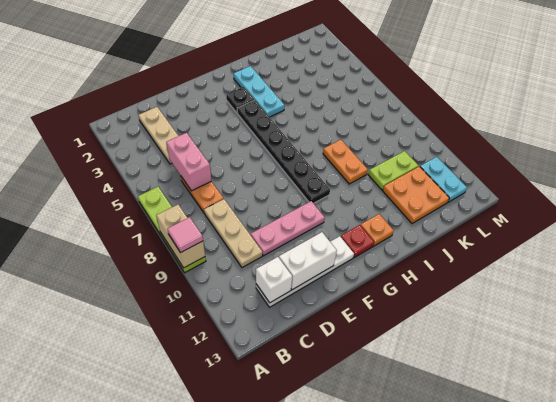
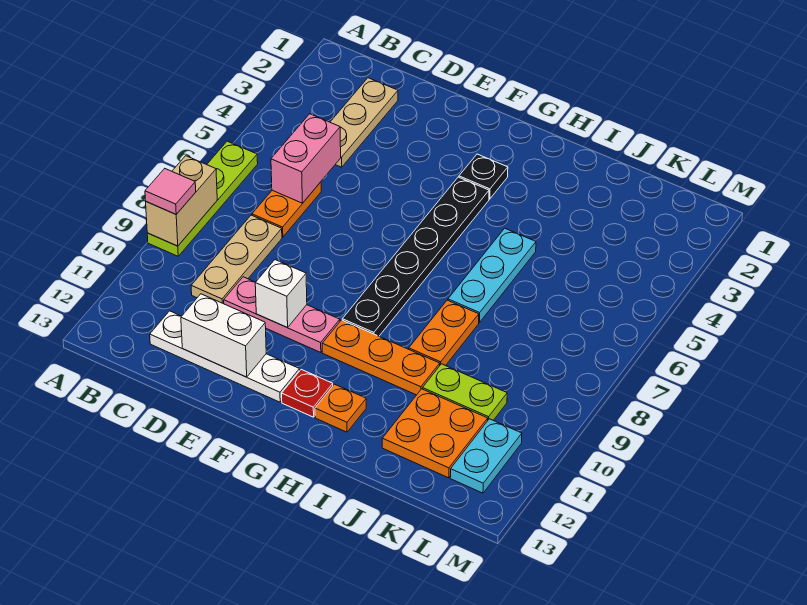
white 1x1 brick [256,257,292,303] -> white 1x1 brick moved to [255,260,307,327]
none -> orange 1x3 plate [322,320,440,395]
cyan 1x3 plate [234,66,284,117] -> cyan 1x3 plate moved to [448,228,536,323]

